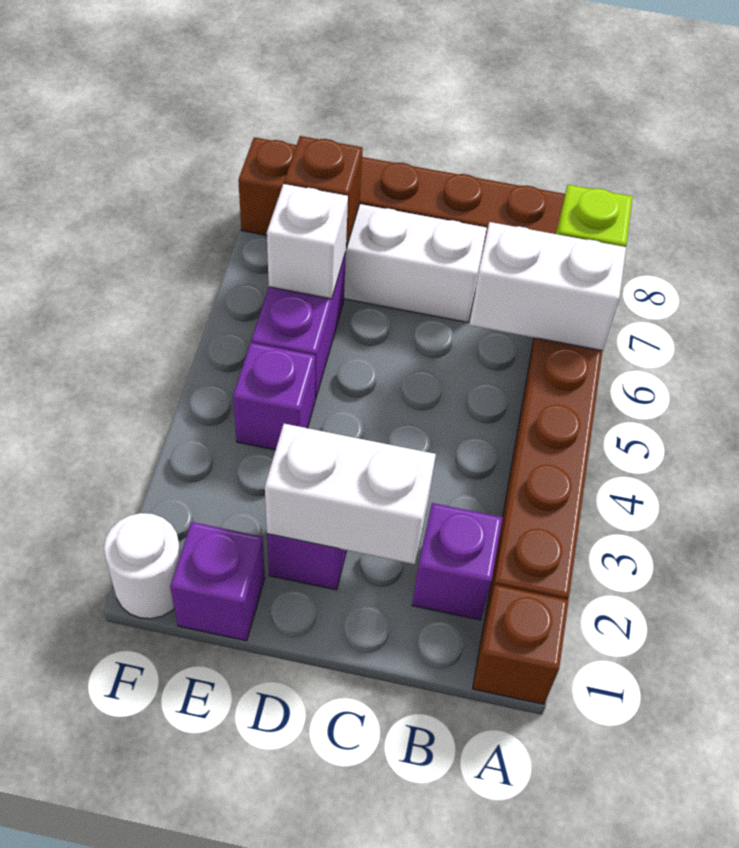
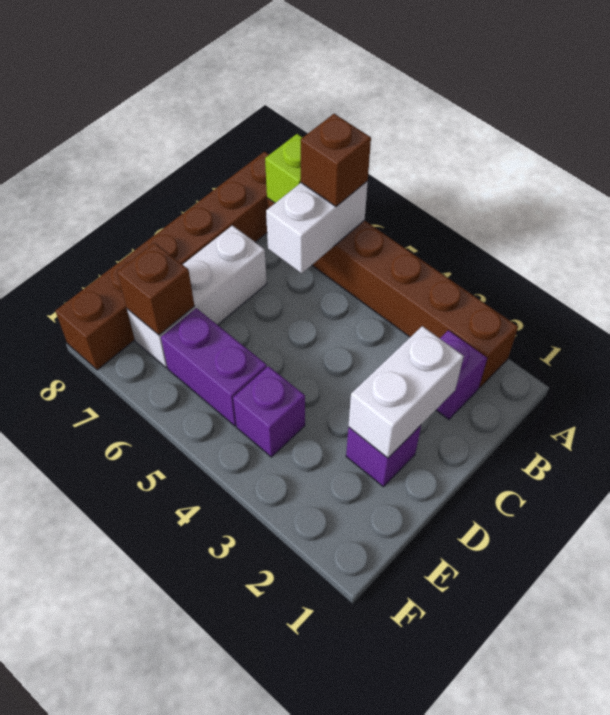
brown 1x1 brick [473,585,569,704] -> brown 1x1 brick moved to [301,114,371,207]
purple 1x1 brick [170,522,265,641] -> none
white 1x1 brick [267,184,348,299] -> none
white 1x1 round brick [104,513,181,619] -> none

